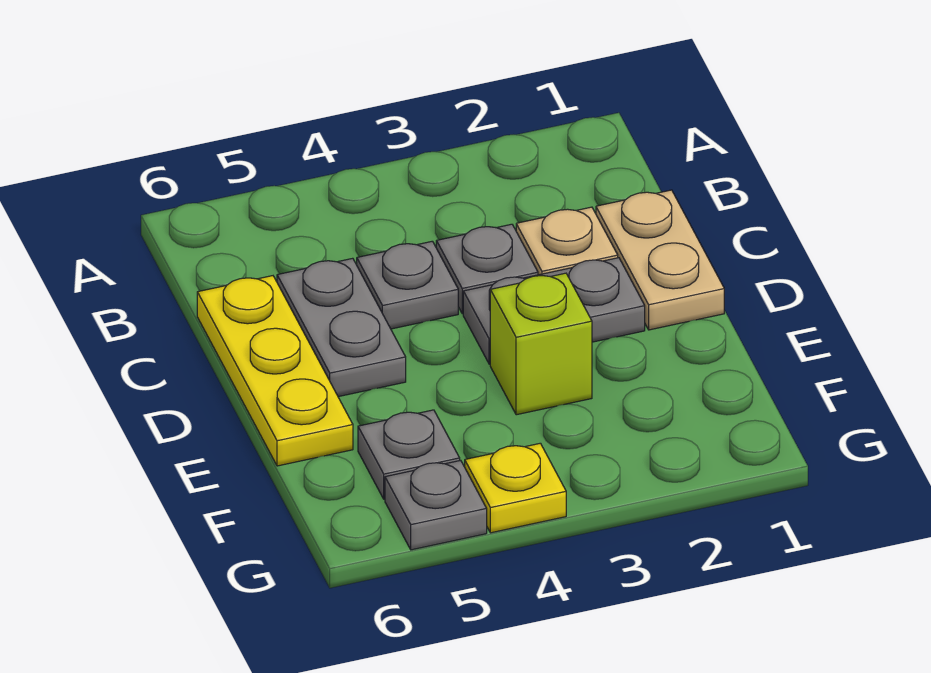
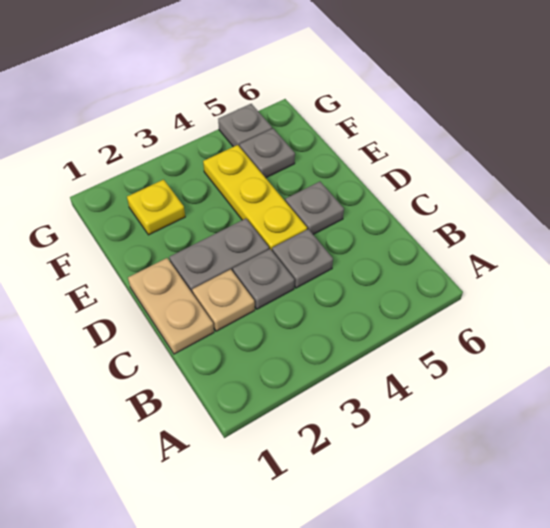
grey 1x2 plate [277,258,406,397] -> grey 1x1 plate [285,182,344,234]
yellow 1x3 plate [197,276,353,466] -> yellow 1x3 plate moved to [203,145,307,250]
lime 1x1 brick [490,273,592,415] -> none
yellow 1x1 plate [465,443,566,533] -> yellow 1x1 plate moved to [127,180,185,235]

